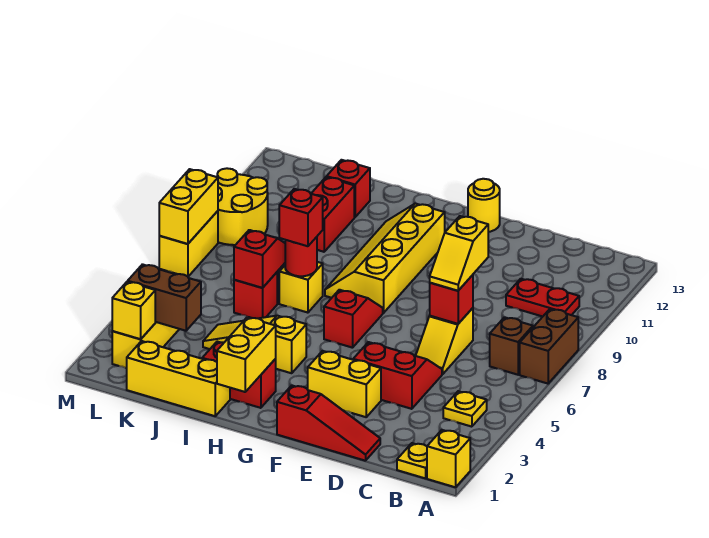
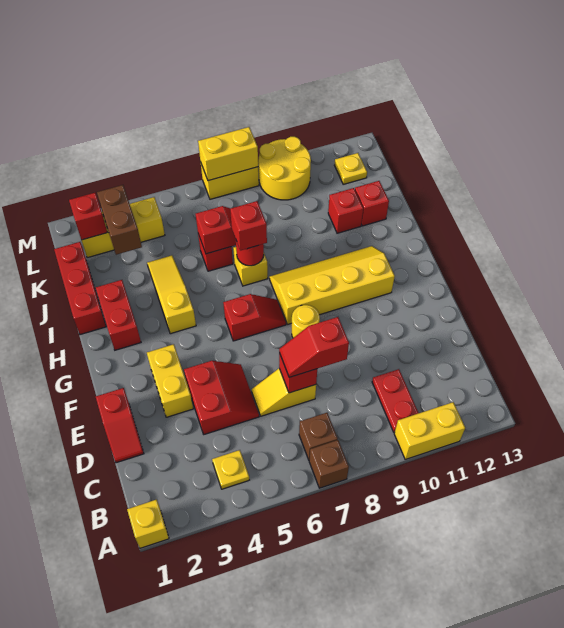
brown 1x2 brick [520,309,578,384] -> brown 1x1 brick [309,440,349,488]
yellow 1x1 plate [397,443,427,478] -> yellow 1x1 plate moved to [334,153,367,184]
red 1x3 slope [277,385,380,461] -> red 1x2 slope [96,388,144,463]
yellow 1x2 slope [430,216,488,291] -> red 1x2 slope [279,317,349,377]
yellow 1x1 round brick [468,179,500,232] -> yellow 1x1 round brick moved to [292,305,320,338]
yellow 1x2 brick [217,317,276,392] -> yellow 1x2 brick moved to [394,402,465,459]
yellow 1x3 brick [127,341,230,416] -> red 1x3 brick [54,242,106,335]
red 1x2 brick [311,177,354,252] -> red 1x1 brick [328,188,363,233]
yellow 1x1 brick [112,282,155,339] -> red 1x1 brick [69,193,107,240]

